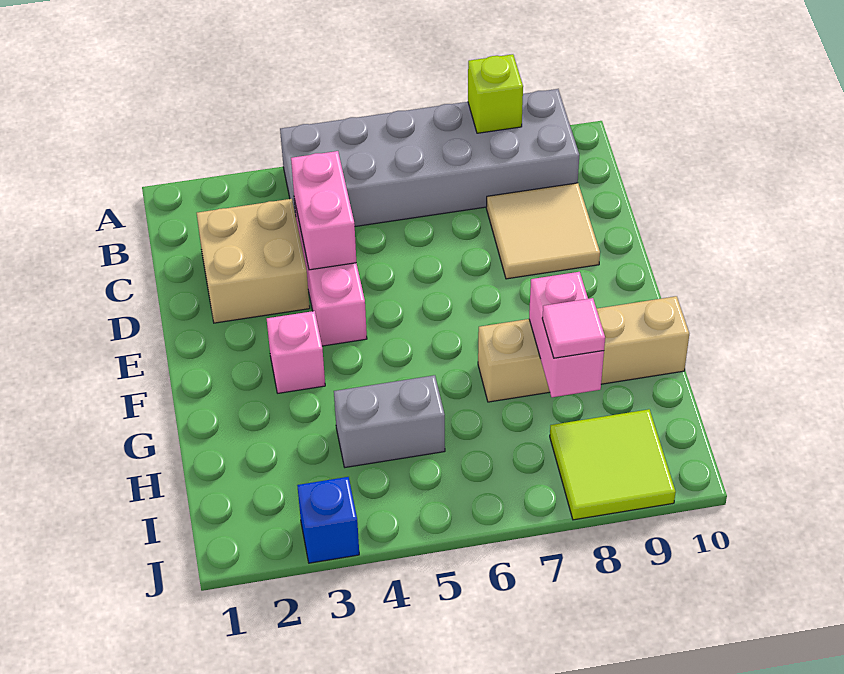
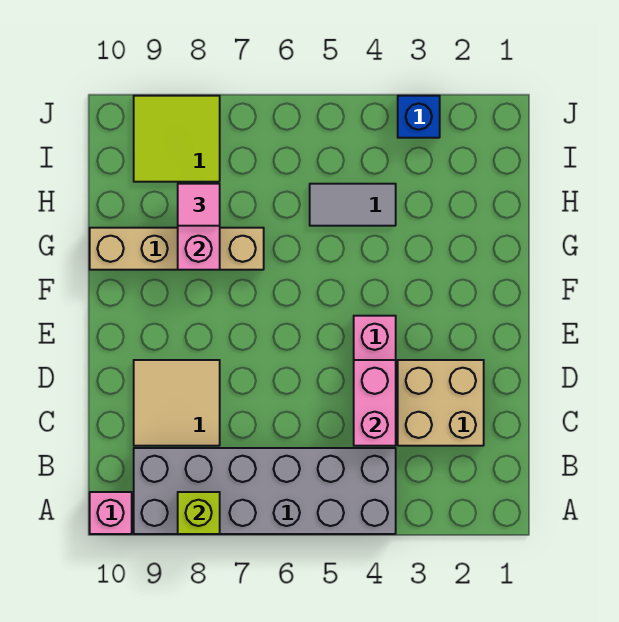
pink 1x1 brick [267,311,325,393] -> pink 1x1 brick moved to [90,492,132,534]
grey 1x2 brick [334,375,445,467] -> grey 1x2 tile [310,184,396,226]

